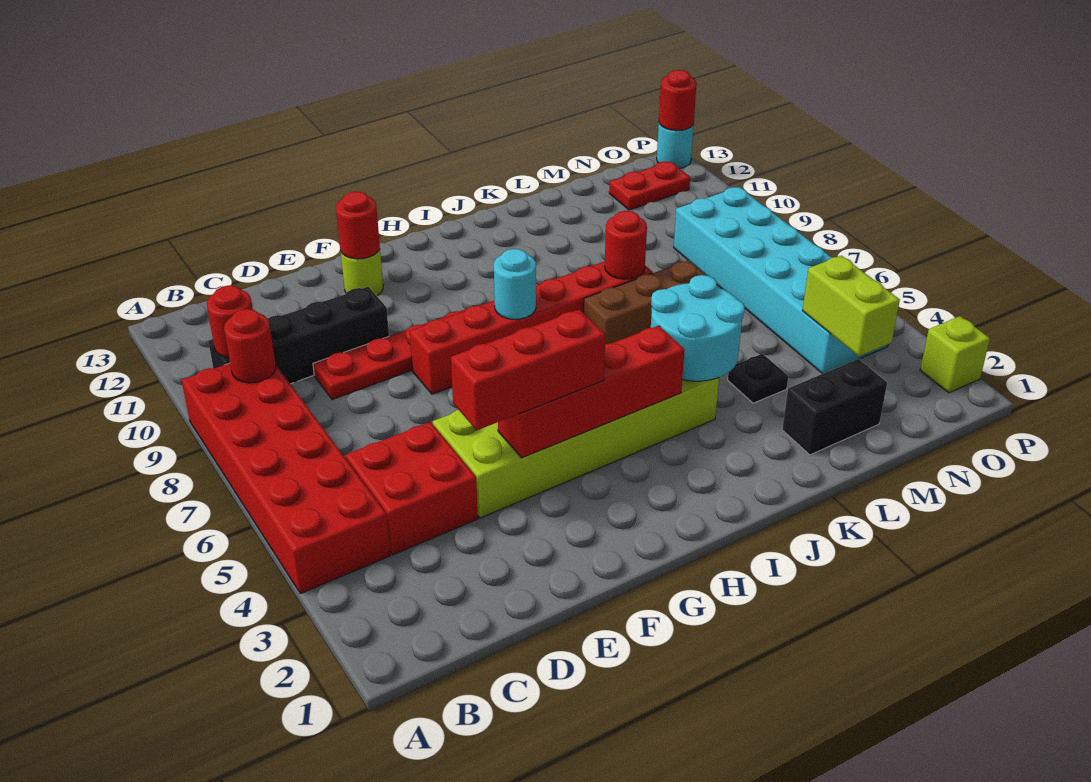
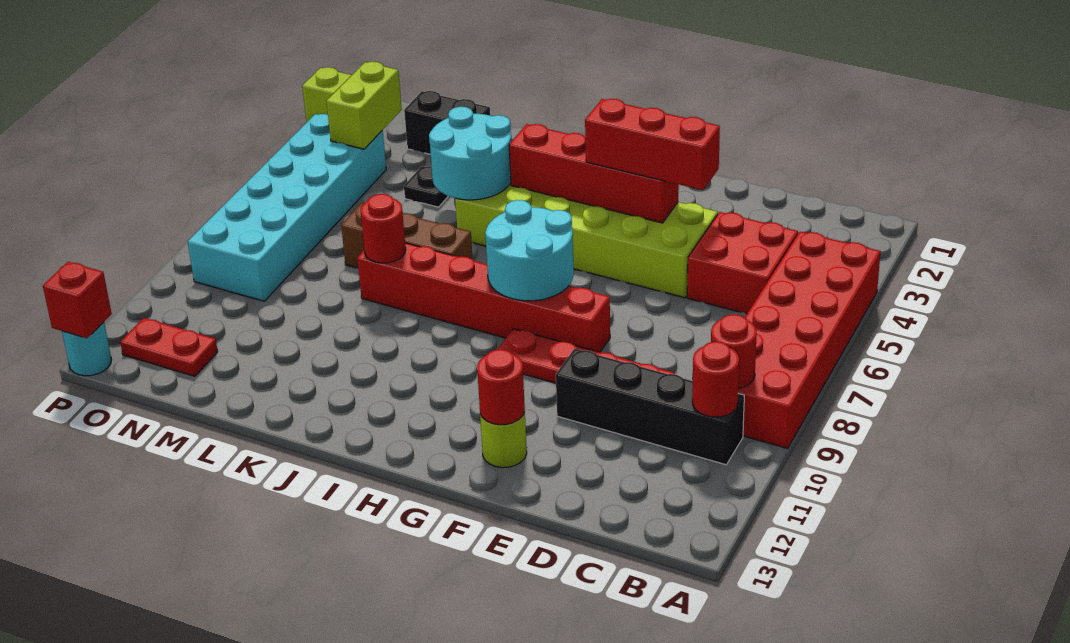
cyan 1x1 round brick [494,249,536,319] -> cyan 2x2 round brick [485,200,574,301]
red 1x1 round brick [659,70,697,131] -> red 1x1 brick [43,262,112,338]

